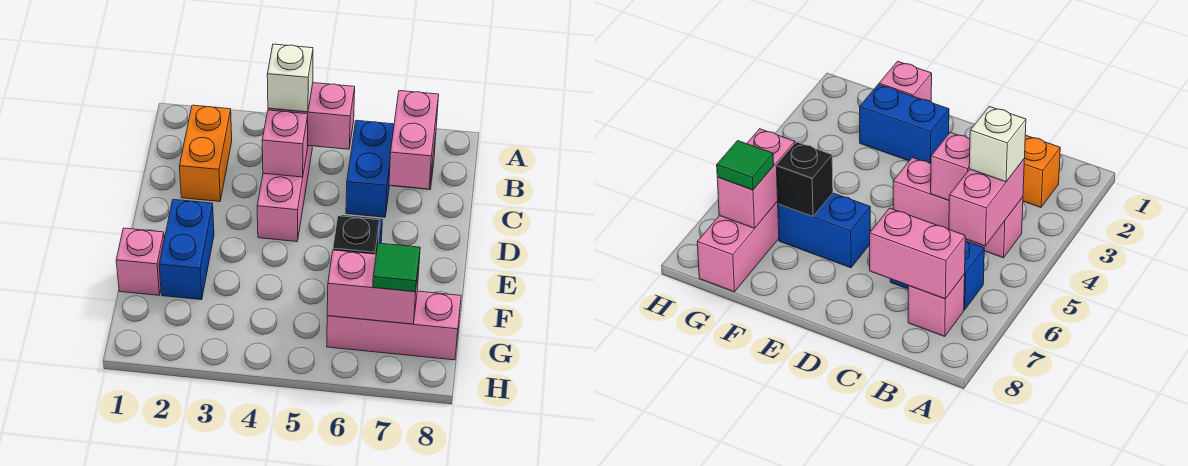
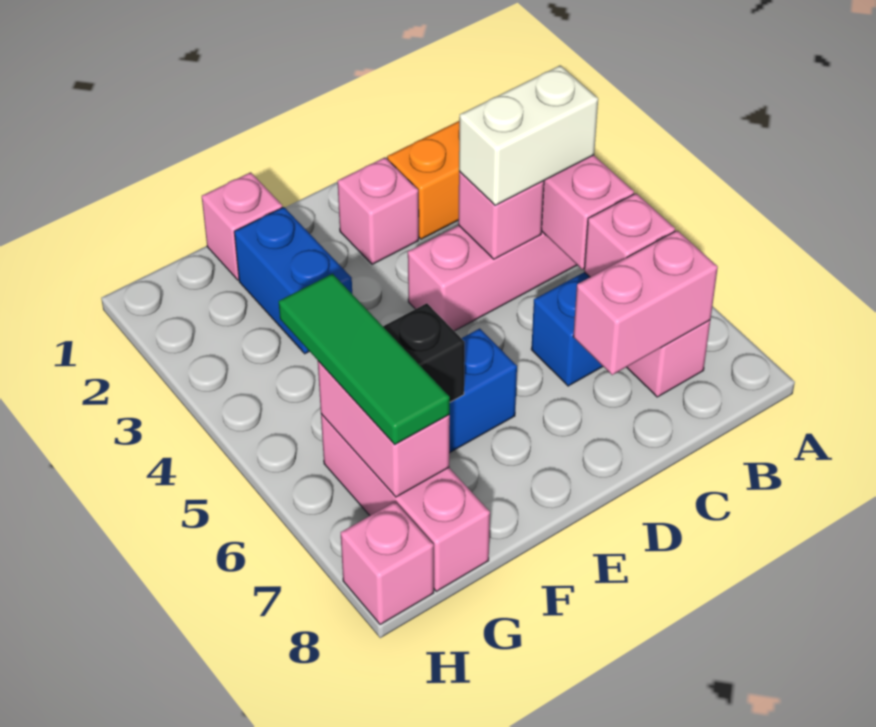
white 1x1 brick [267,44,313,112] -> white 1x2 brick [459,65,598,205]
none -> pink 1x1 brick [584,193,675,277]
none -> pink 1x1 brick [337,157,419,264]
blue 1x2 brick [159,199,214,300] -> blue 1x2 brick turned to [234,207,352,354]
green 1x1 tile [373,243,420,292] -> green 1x3 tile [279,274,450,445]
none -> pink 1x1 brick [341,502,434,625]

